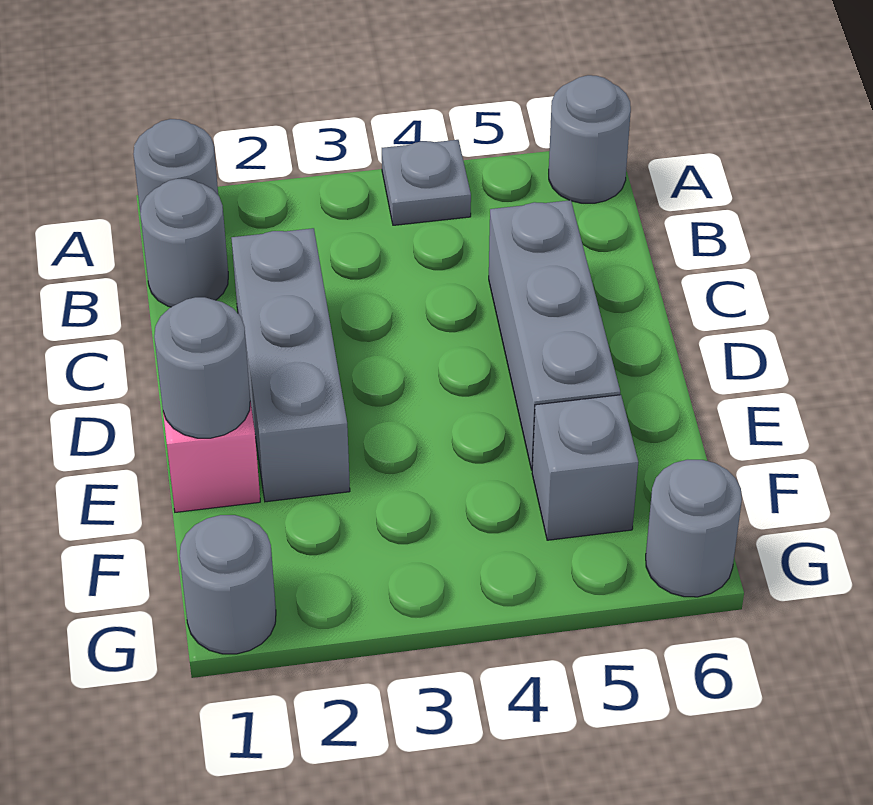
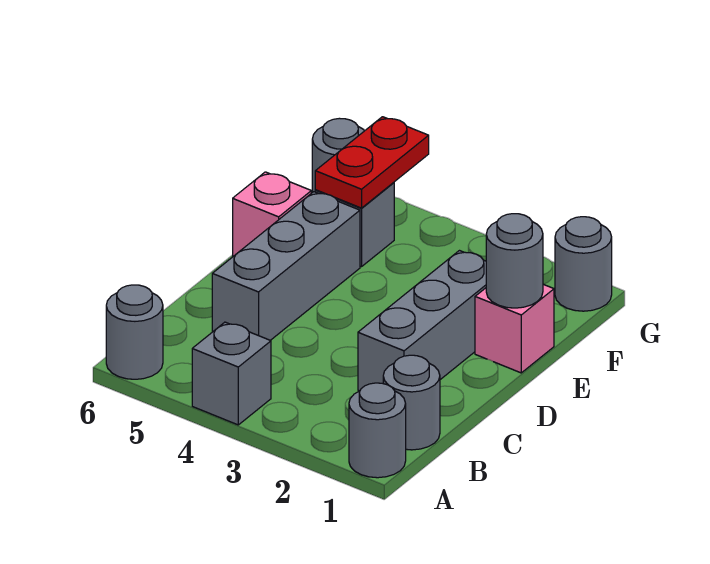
grey 1x1 plate [382,140,471,225] -> grey 1x1 brick [192,322,271,425]
none -> pink 1x1 brick [233,172,311,256]
none -> red 1x2 plate [315,117,429,208]

